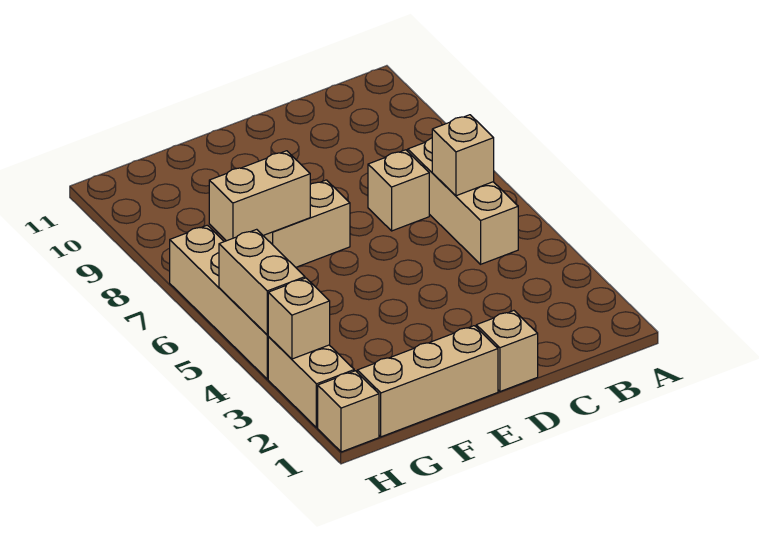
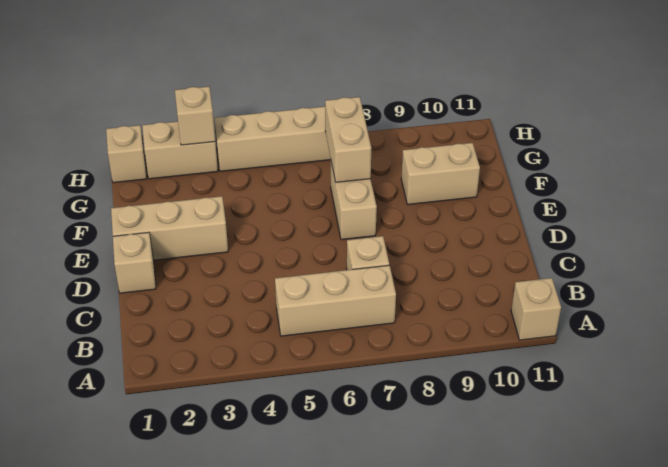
tan 1x1 brick [432,115,494,196] -> tan 1x1 brick moved to [511,278,561,340]
tan 1x3 brick [357,326,498,437] -> tan 1x3 brick turned to [111,196,228,260]
tan 1x2 brick [219,229,305,335] -> tan 1x2 brick moved to [401,143,480,205]

